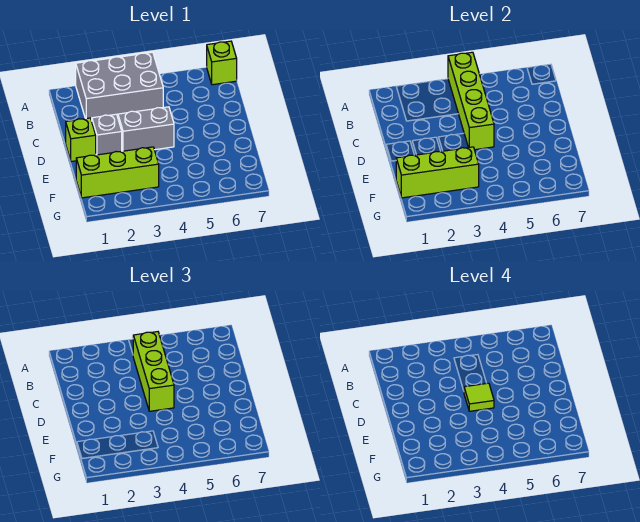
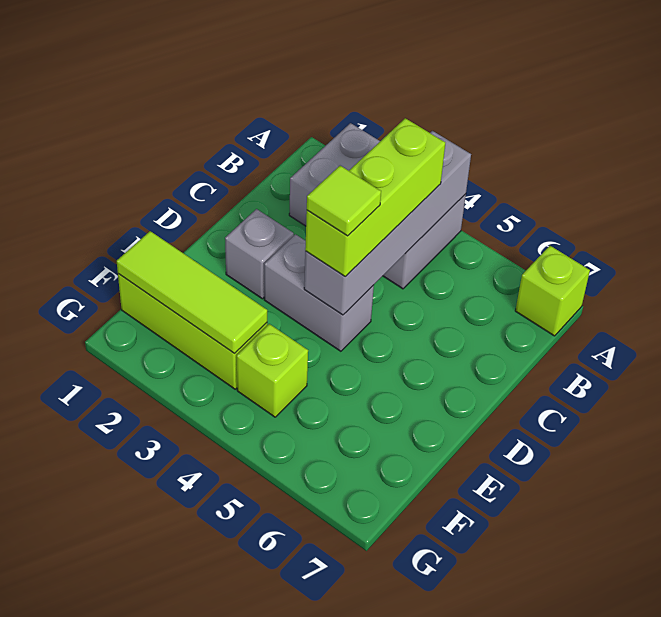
lime 1x4 brick [448,52,494,150] -> grey 1x4 brick [304,131,471,315]
lime 1x1 brick [66,118,96,162] -> lime 1x1 brick moved to [237,324,308,417]
lime 1x3 brick [396,147,479,198] -> lime 1x3 tile [117,231,267,354]

